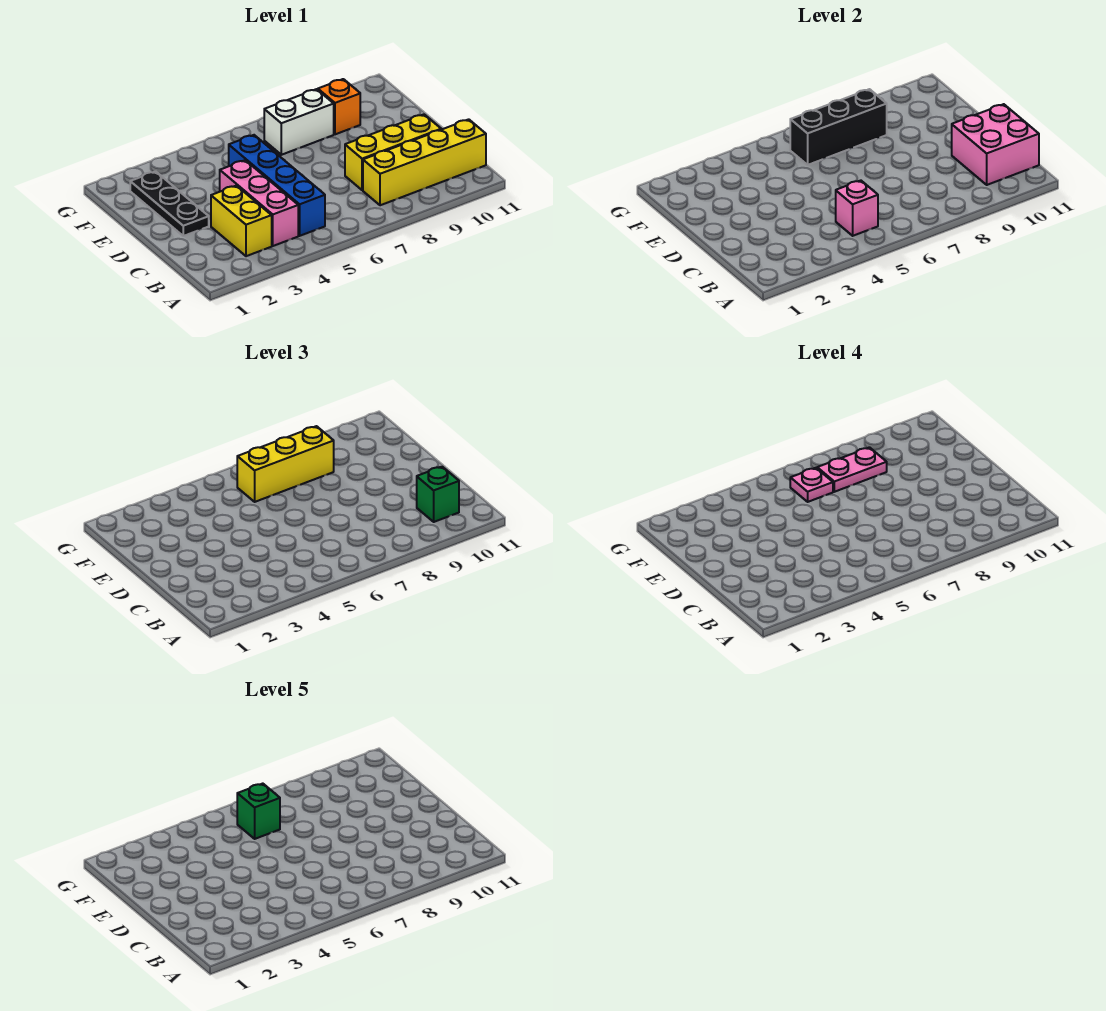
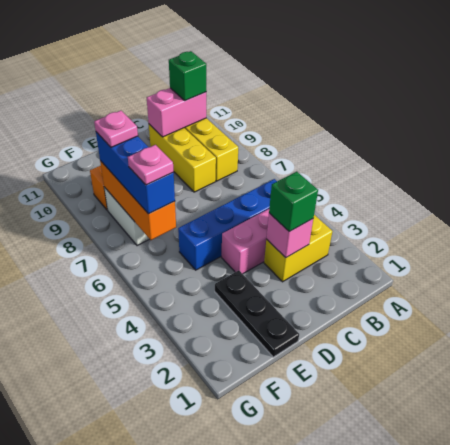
pink 1x1 brick [836,181,878,236] -> pink 1x1 brick moved to [266,213,313,258]
pink 2x2 brick [952,104,1039,185] -> pink 1x2 brick [147,88,206,137]
black 1x3 plate [130,171,209,236] -> black 1x3 plate turned to [215,270,299,357]
black 1x3 brick [790,89,887,165] -> orange 1x3 brick [100,161,176,240]
yellow 1x3 brick [237,426,334,502] -> blue 1x3 brick [96,132,175,214]
green 1x1 brick [237,784,280,839] -> green 1x1 brick moved to [269,172,318,232]
pink 1x2 plate [817,447,887,492] -> pink 1x1 plate [94,111,138,147]

